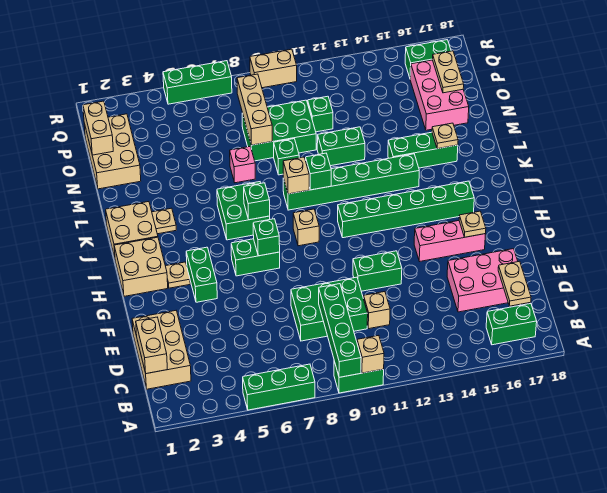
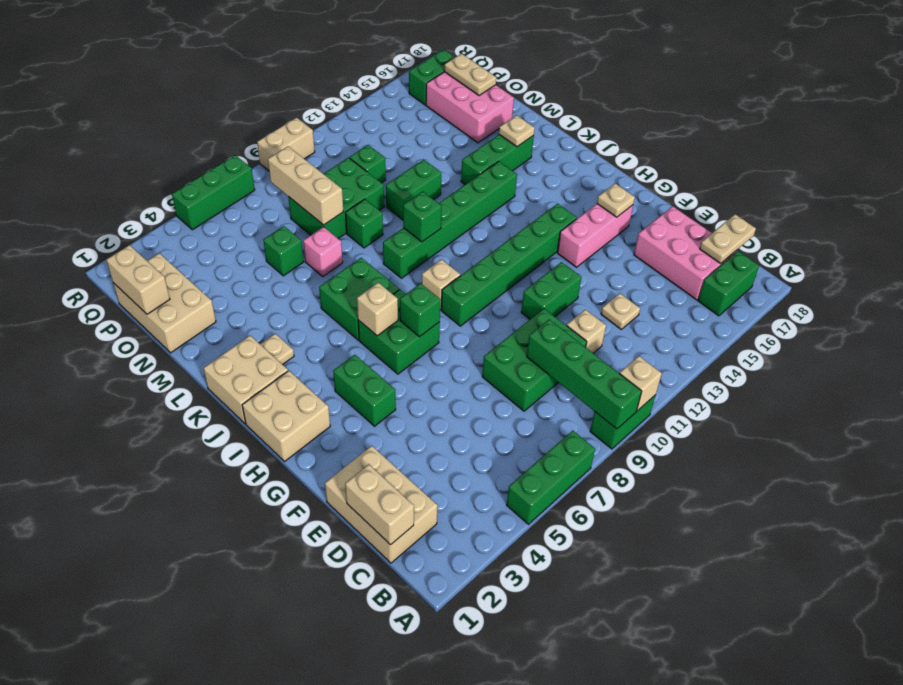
tan 1x2 plate [498,261,531,306] -> tan 1x2 plate turned to [700,214,756,264]
pink 2x3 brick [447,249,518,312] -> pink 2x3 brick turned to [634,206,737,300]
tan 1x1 plate [166,262,190,288] -> tan 1x1 plate moved to [601,293,640,329]
green 1x2 brick [231,239,280,276] -> green 2x2 brick [358,290,440,374]
green 1x6 brick [338,181,474,238] -> green 1x6 brick moved to [441,204,577,326]
green 1x1 brick [244,183,270,220] -> green 1x1 brick moved to [263,226,304,276]
tan 1x1 brick [283,157,309,194] -> tan 1x1 brick moved to [357,283,398,336]

